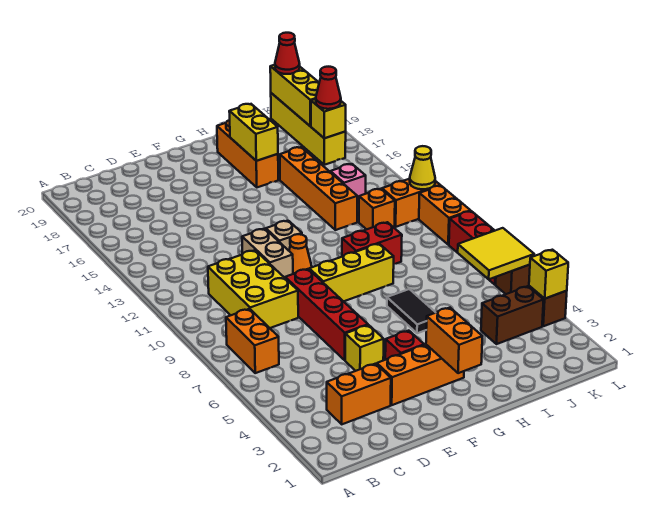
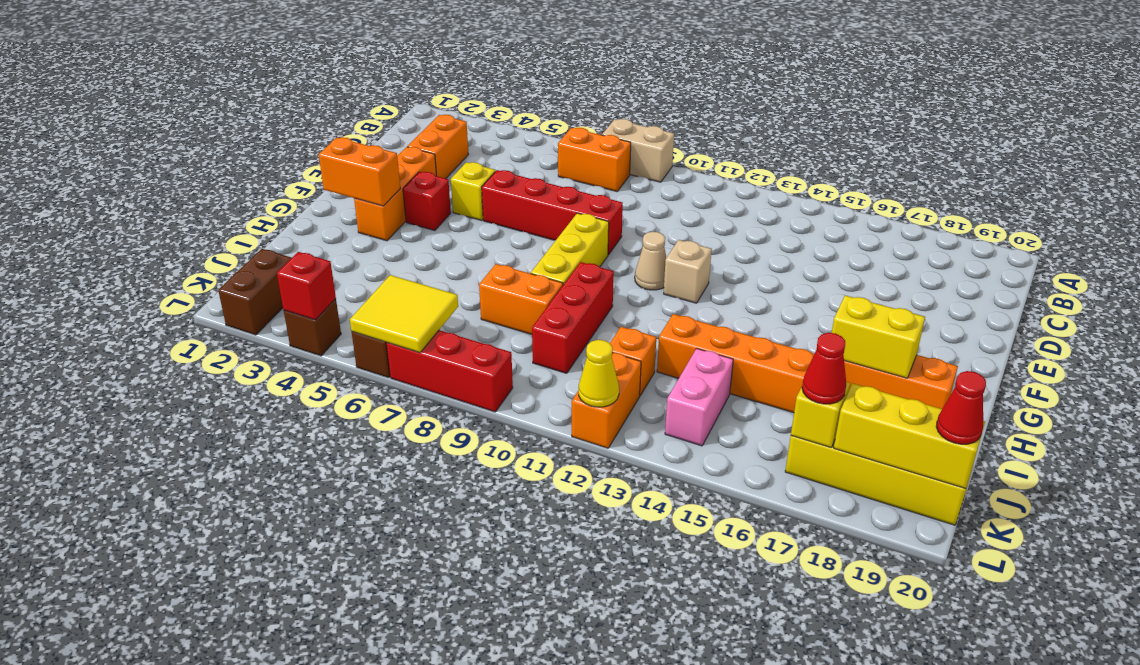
yellow 2x3 brick [208,250,298,328] -> none
tan 1x2 brick [242,229,293,278] -> tan 1x2 brick moved to [602,119,674,182]
orange 1x1 cone [289,234,312,274] -> tan 1x1 cone [635,232,666,290]
black 1x2 tile [387,289,436,333] -> none
red 1x2 brick [342,222,402,264] -> red 1x3 brick [532,262,614,373]
brown 1x2 brick [481,286,544,344] -> brown 1x2 brick moved to [218,249,292,335]
pink 1x1 brick [330,164,366,204] -> pink 1x2 brick [665,349,733,446]
yellow 1x1 brick [529,250,568,299] -> red 1x1 brick [277,252,336,320]
orange 1x2 brick [419,186,471,245] -> orange 1x2 brick moved to [479,264,563,335]

